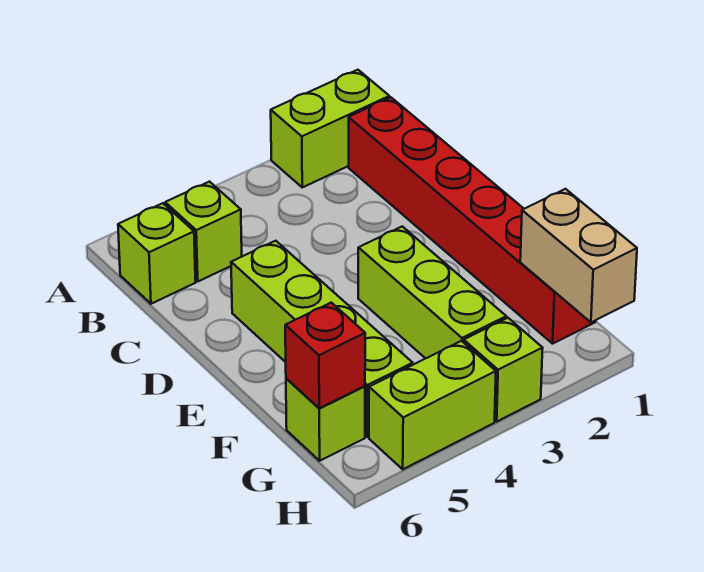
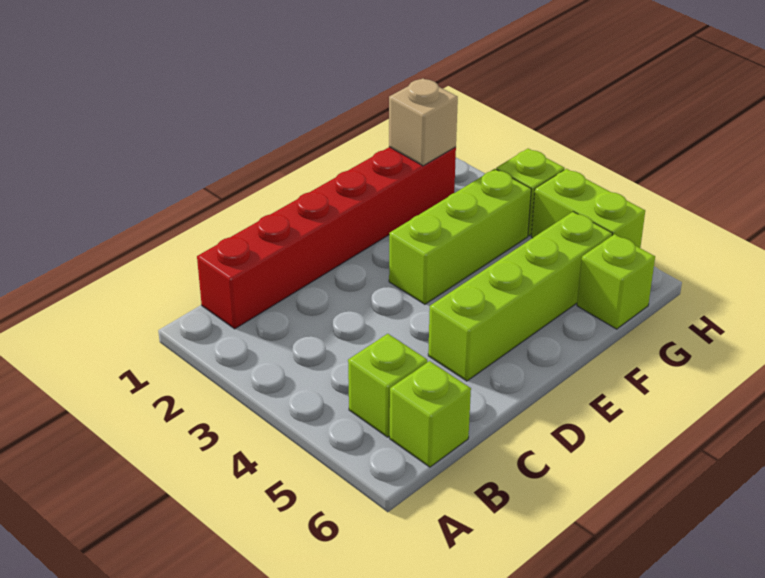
lime 1x2 brick [271,70,389,187] -> none
tan 1x2 brick [520,189,637,322] -> tan 1x1 brick [389,78,458,166]
red 1x1 brick [285,303,365,408] -> none

